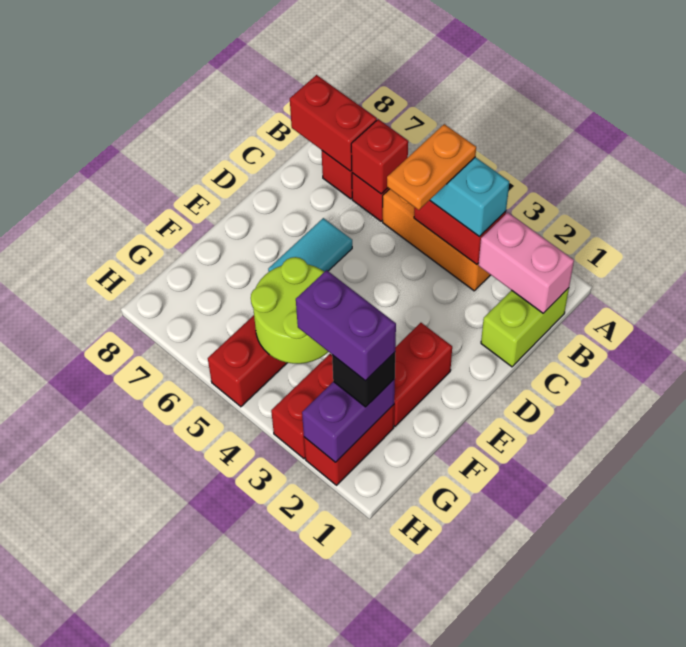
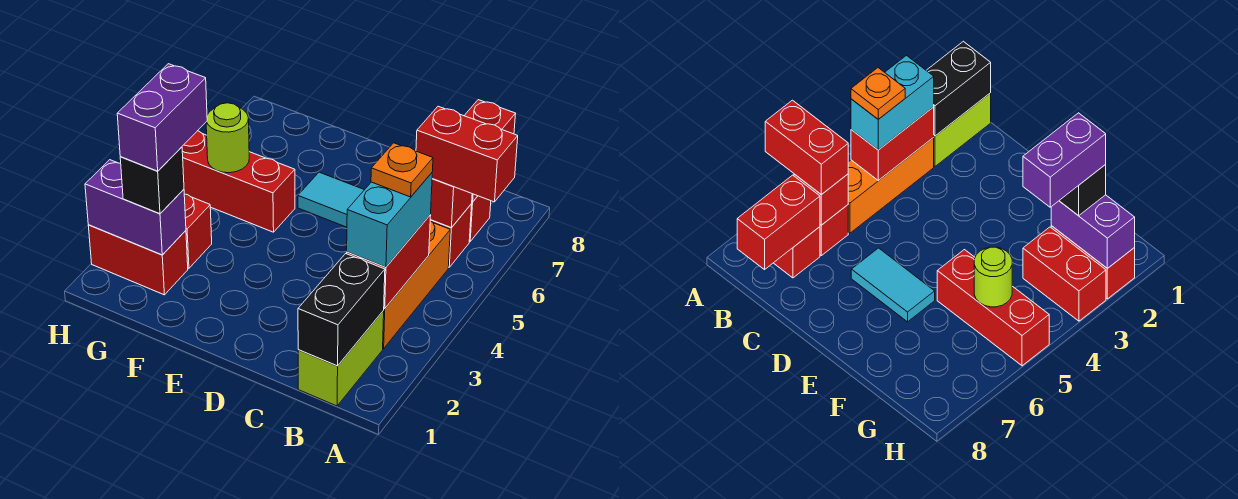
lime 1x2 brick [481,288,569,367] -> lime 1x2 brick turned to [298,311,384,406]
pink 1x2 brick [478,212,574,313] -> black 1x2 brick [298,254,385,366]
orange 1x2 plate [387,124,476,210] -> orange 1x1 plate [371,143,433,197]
red 1x2 brick [394,323,452,426] -> red 1x2 brick moved to [416,106,518,202]
lime 2x2 round brick [251,257,328,364] -> lime 1x1 round brick [206,103,249,173]

